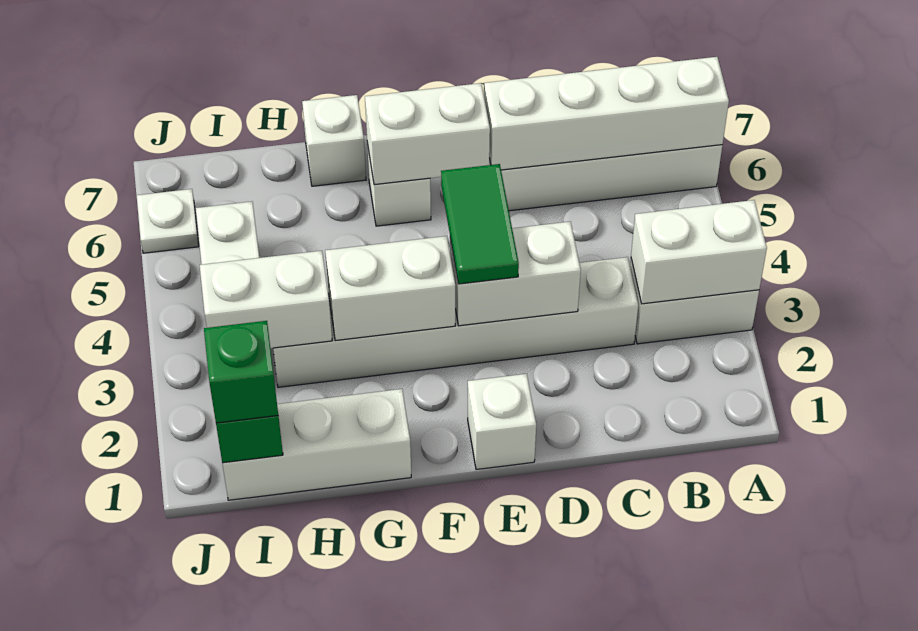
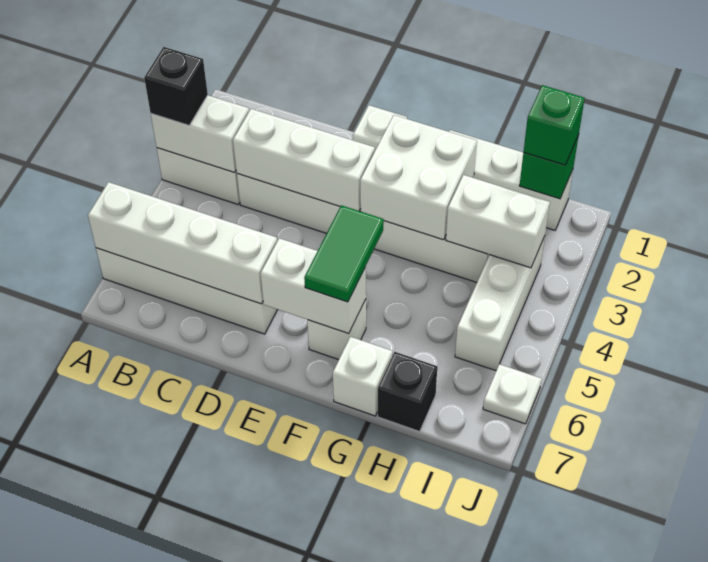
none -> black 1x1 brick [144,47,208,125]
white 1x2 brick [450,222,581,326] -> white 1x3 brick [233,109,375,211]
green 1x2 tile [441,164,519,284] -> green 1x2 tile moved to [304,205,384,302]
white 1x2 brick [325,236,455,341] -> white 2x2 brick [360,115,477,240]
none -> black 1x1 brick [378,352,437,431]

